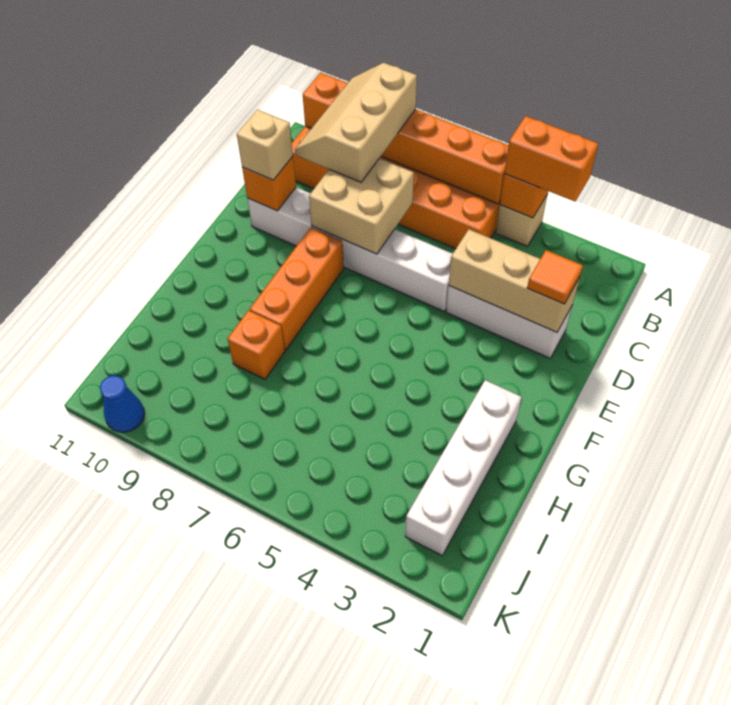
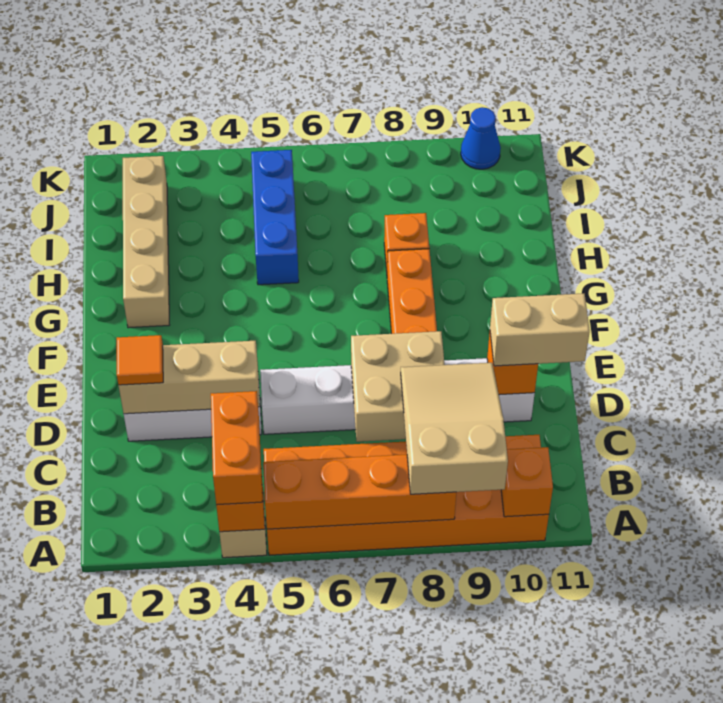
orange 1x2 brick [504,116,598,202] -> orange 1x2 brick turned to [211,391,263,505]
tan 2x3 slope [295,63,417,182] -> tan 2x3 slope turned to [401,363,508,494]
tan 1x1 brick [237,110,293,180] -> tan 1x2 brick [490,294,590,366]
white 1x4 brick [405,380,522,556] -> tan 1x4 brick [123,156,169,328]
none -> blue 1x3 brick [251,150,299,285]

